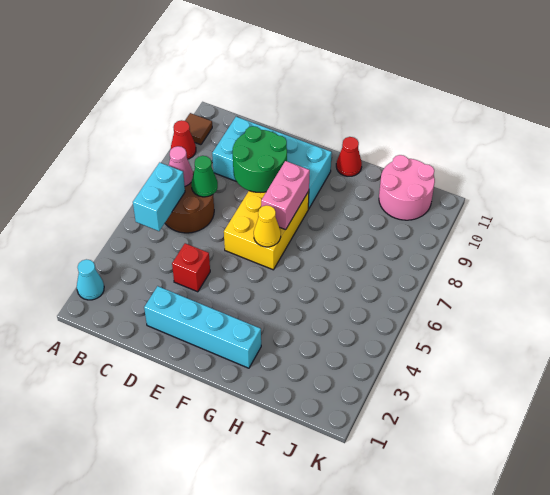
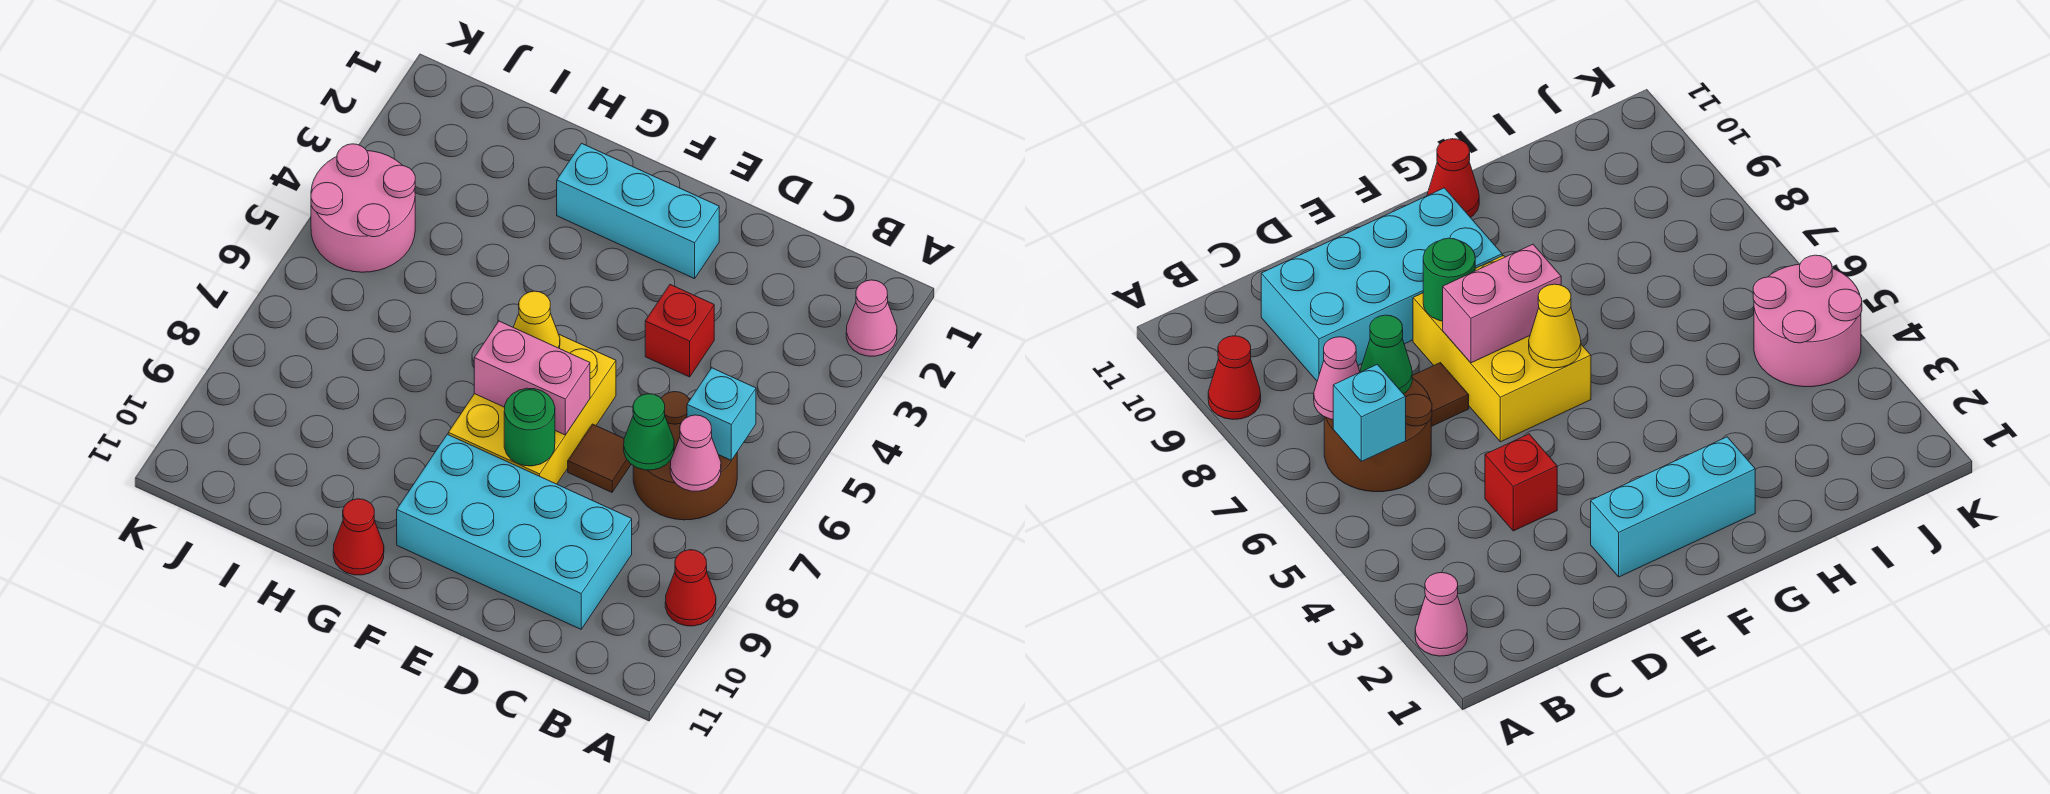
cyan 1x1 cone [77,259,104,300] -> pink 1x1 cone [846,280,897,356]
brown 1x1 tile [185,113,212,145] -> brown 1x1 tile moved to [568,424,631,492]
cyan 1x2 brick [133,163,185,231] -> cyan 1x1 brick [687,368,756,460]
cyan 1x4 brick [144,286,261,368] -> cyan 1x3 brick [557,143,719,279]
green 2x2 round brick [233,126,287,192] -> green 1x1 round brick [504,388,555,466]
pink 1x2 brick [261,161,310,230] -> pink 1x2 brick turned to [474,321,590,435]
pink 2x2 round brick [379,155,435,220] -> pink 2x2 round brick moved to [311,144,415,272]

